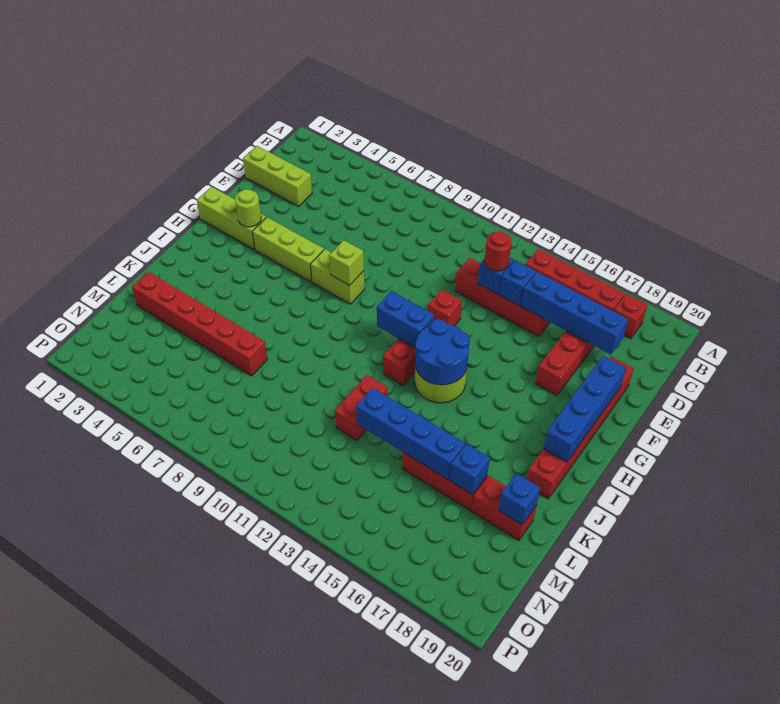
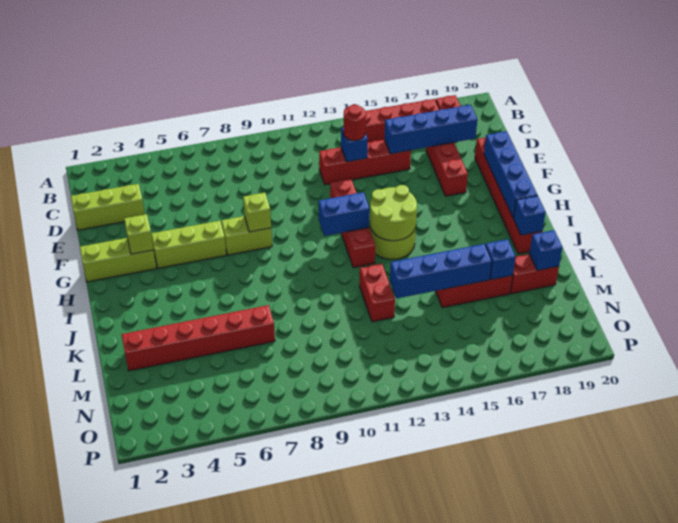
blue 1x1 brick [499,260,536,306] -> blue 1x1 brick moved to [514,196,546,235]
lime 1x1 round brick [235,189,261,227] -> lime 1x1 brick [124,214,154,254]
blue 2x2 round brick [415,319,470,385] -> lime 2x2 round brick [369,185,417,241]

